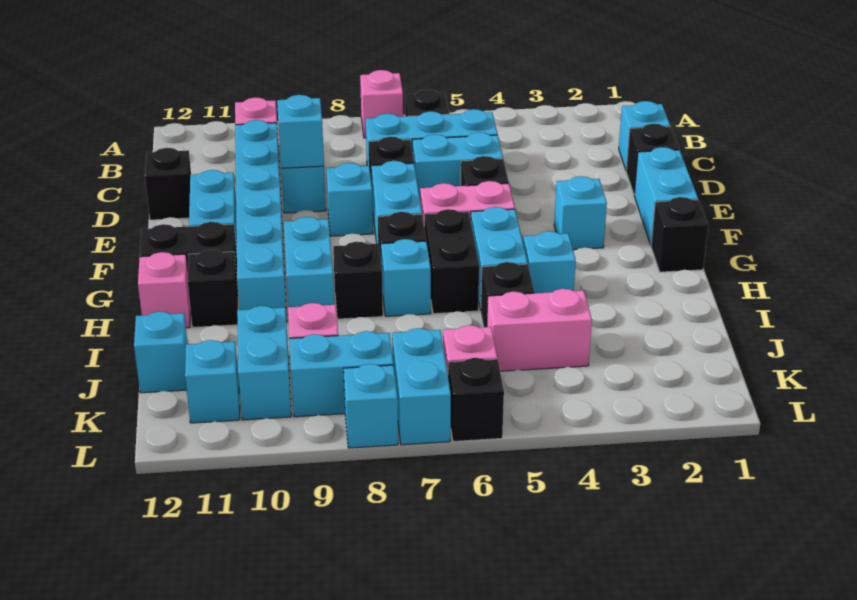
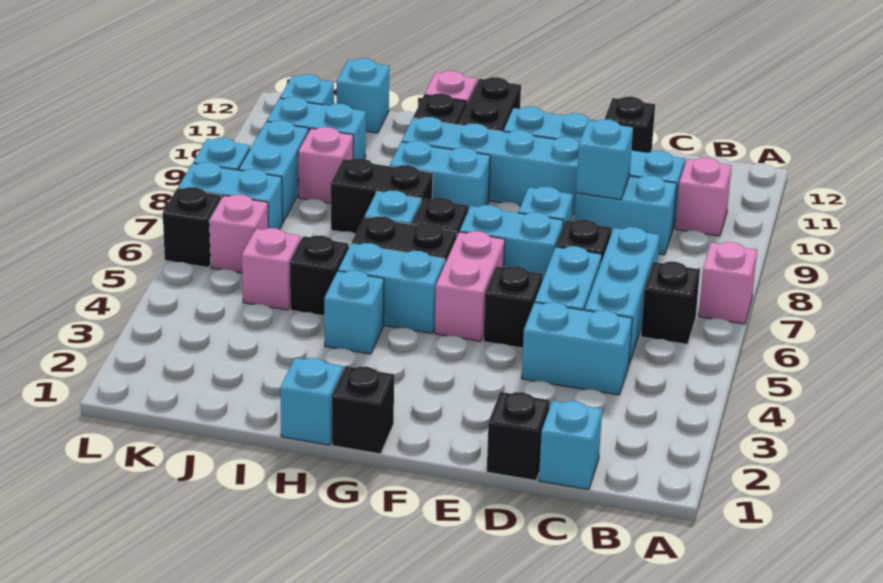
cyan 1x2 brick [634,147,698,245] -> cyan 1x2 brick moved to [521,302,632,395]
cyan 1x1 brick [554,176,607,250] -> cyan 1x1 brick moved to [280,358,343,445]
black 1x1 brick [333,242,383,319] -> black 1x2 brick [331,158,433,233]
pink 1x2 brick [487,289,592,371] -> pink 1x1 brick [242,228,301,310]

